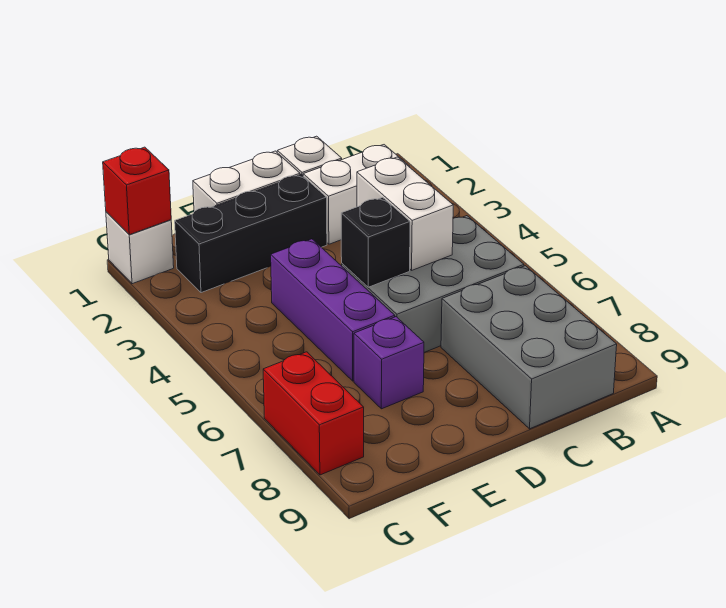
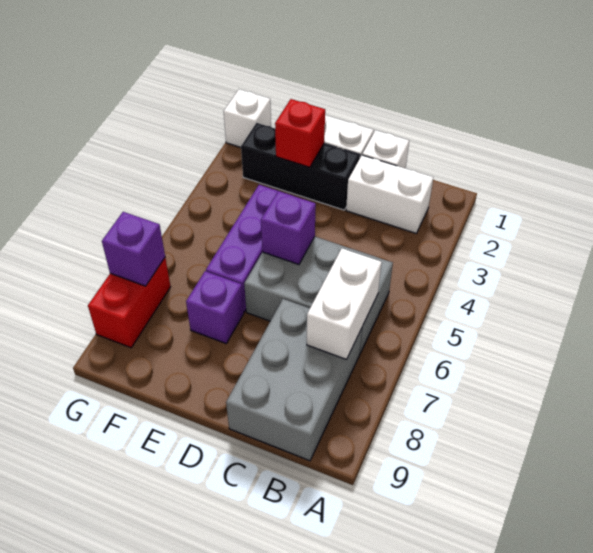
white 1x2 brick [357,157,453,270] -> white 1x2 brick moved to [307,248,382,359]
black 1x1 brick [341,197,410,287] -> purple 1x1 brick [261,191,316,264]
red 1x1 brick [103,147,171,235] -> red 1x1 brick moved to [275,99,325,167]
none -> purple 1x1 brick [102,212,165,286]

